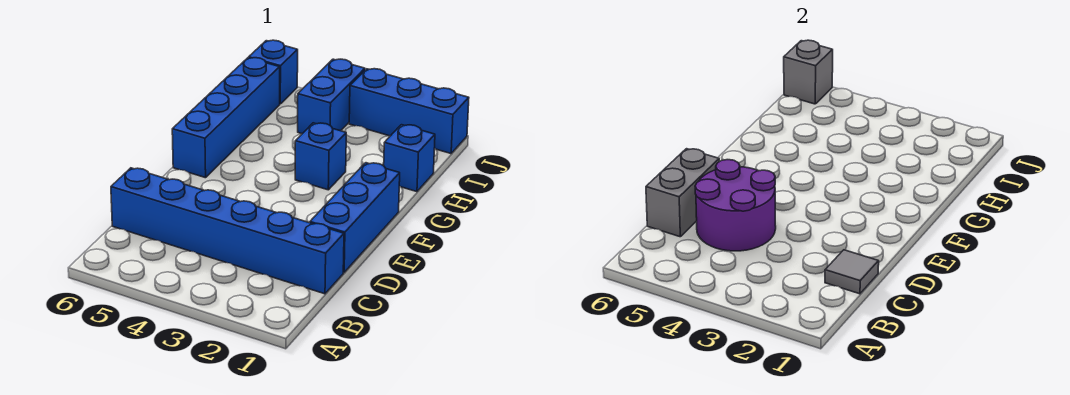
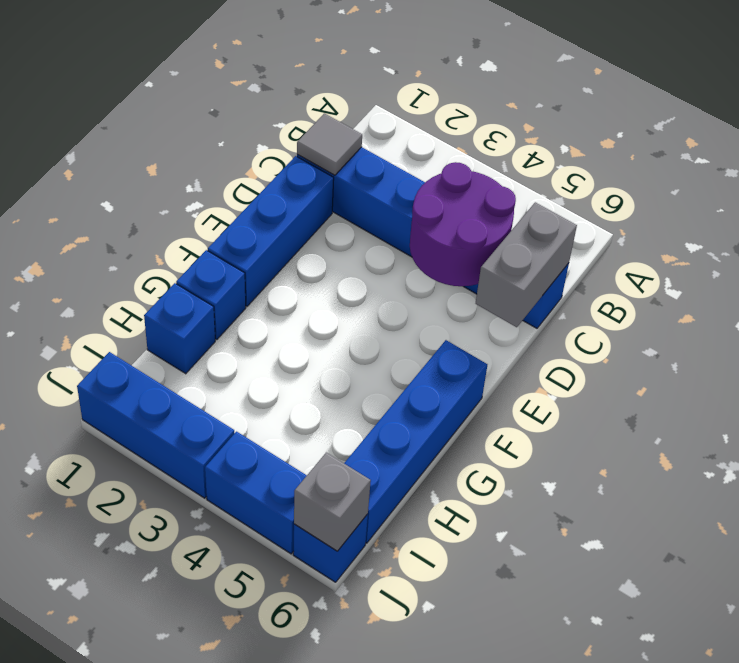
blue 1x1 brick [295,123,346,190] -> blue 1x1 brick moved to [176,250,246,340]
blue 1x2 brick [298,59,365,134] -> blue 1x2 brick turned to [205,432,307,554]

